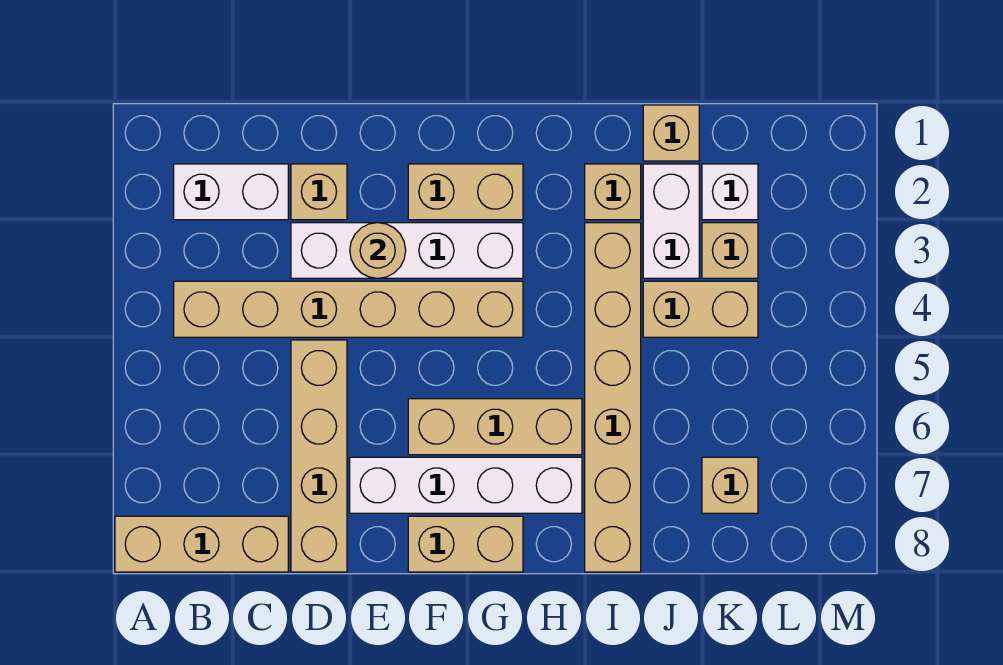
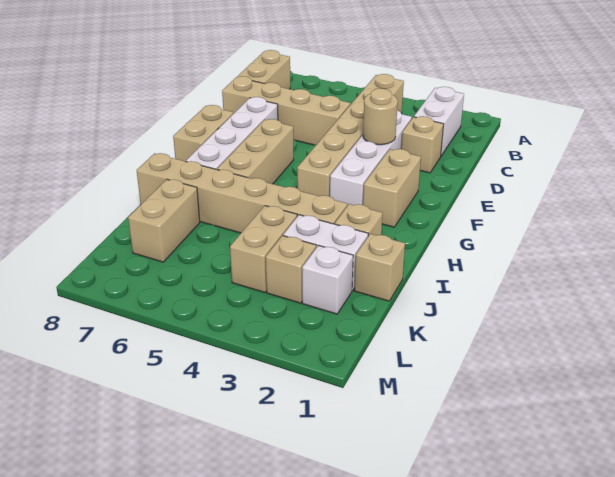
tan 1x3 brick [115,516,288,572] -> tan 1x2 brick [237,50,290,89]
tan 1x1 brick [702,457,758,513] -> tan 1x2 brick [128,179,200,262]

